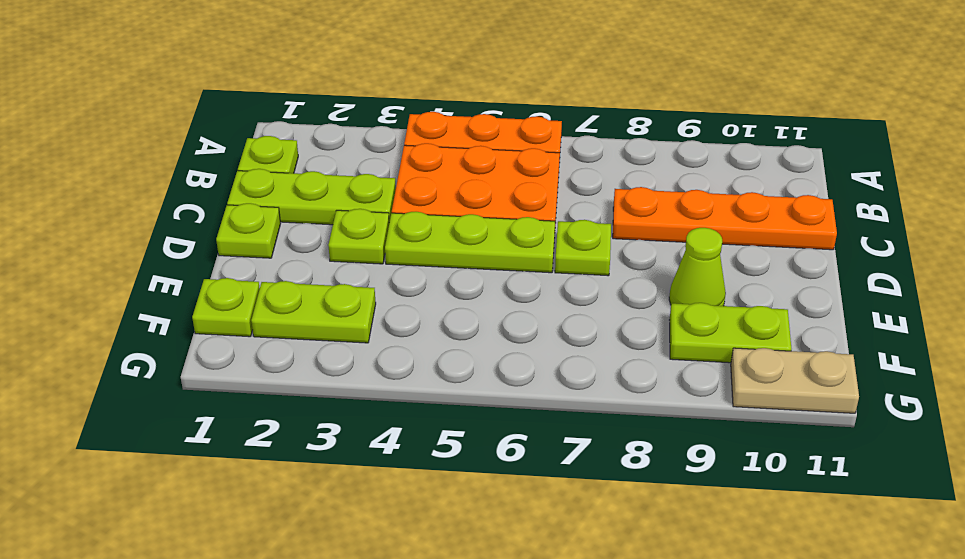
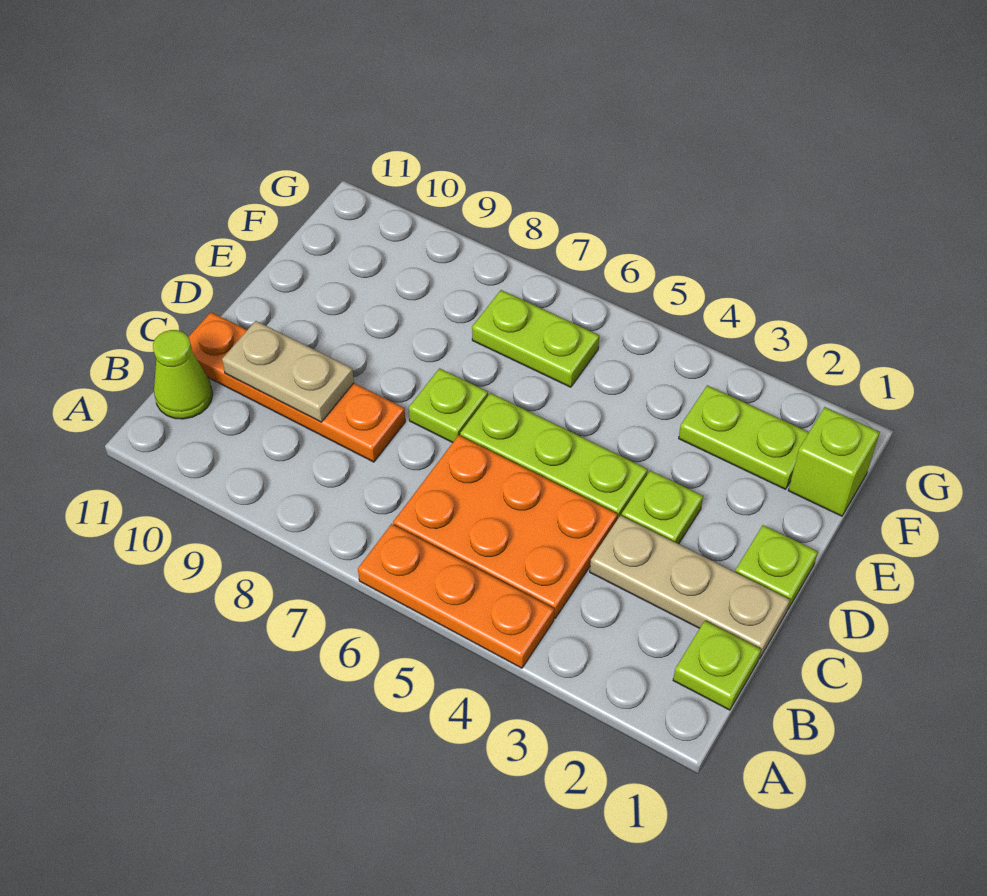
lime 1x3 plate [227,169,396,225] -> tan 1x3 plate [590,515,790,659]
lime 1x1 cone [669,228,726,306] -> lime 1x1 cone moved to [153,330,213,419]
lime 1x1 plate [192,278,260,337] -> lime 1x1 brick [788,407,880,516]
lime 1x2 plate [670,303,791,363] -> lime 1x2 plate moved to [472,290,599,387]
tan 1x2 plate [731,348,859,413] -> tan 1x2 plate moved to [222,321,354,422]

